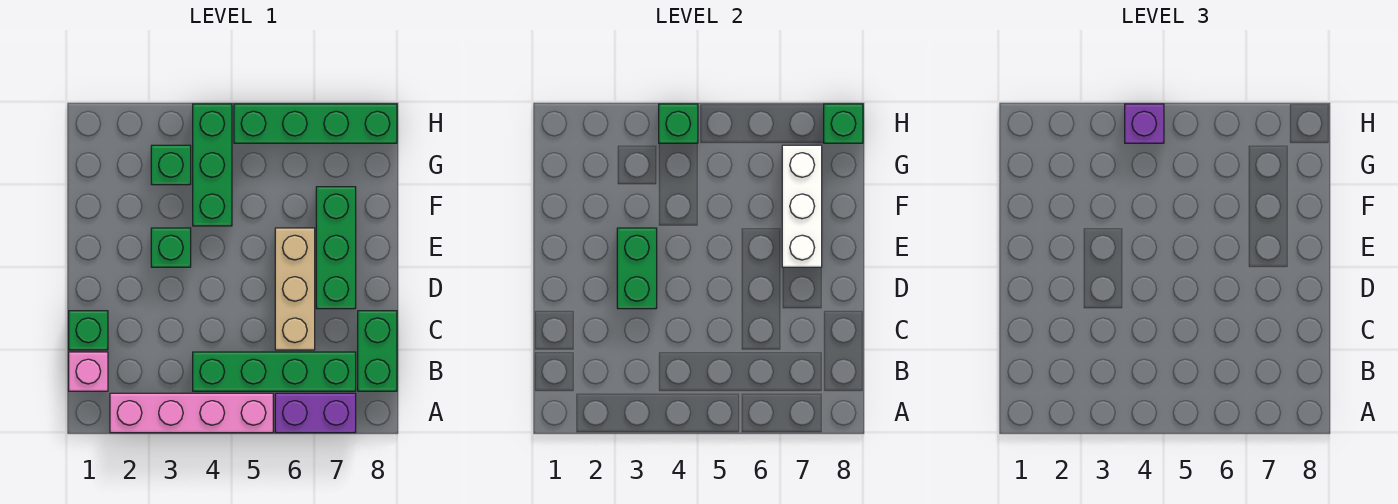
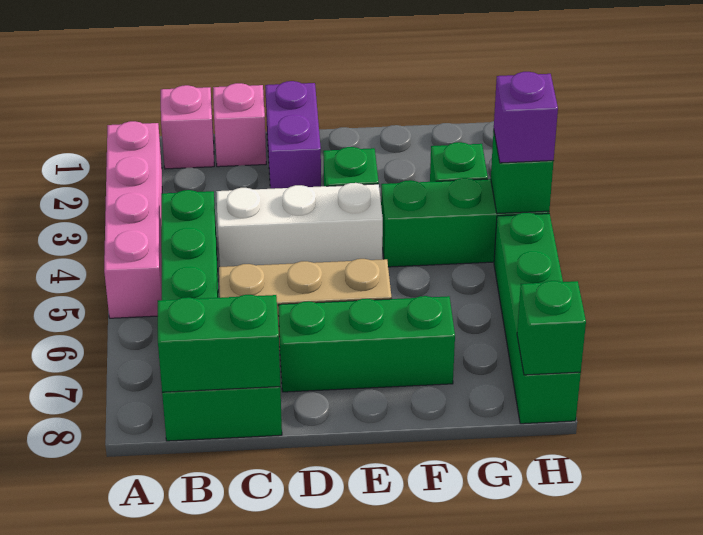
purple 1x2 brick [275,393,356,433] -> purple 1x2 brick moved to [265,81,321,189]
green 1x1 brick [69,311,108,350] -> pink 1x1 brick [213,83,266,167]
green 1x2 brick [617,228,657,309] -> green 1x2 brick moved to [158,295,280,392]
white 1x3 brick [782,145,822,267] -> white 1x3 brick moved to [216,183,383,267]

